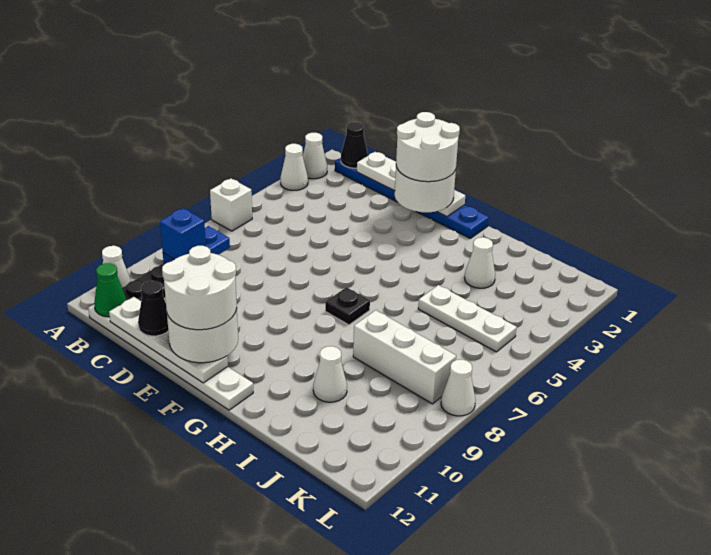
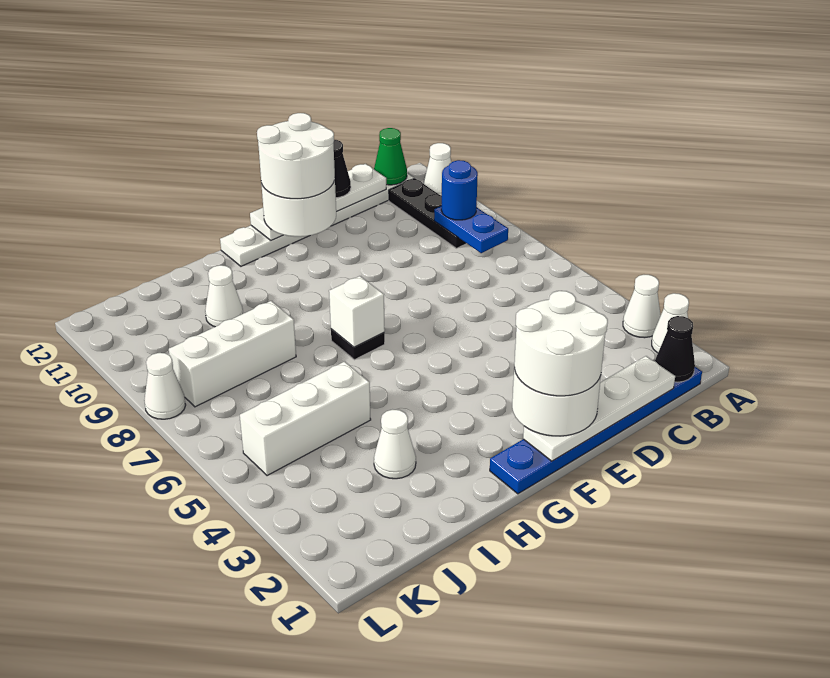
white 1x1 brick [210,179,252,231] -> white 1x1 brick moved to [329,276,385,347]
blue 1x1 brick [160,208,206,259] -> blue 1x1 round brick [441,160,478,220]
white 1x3 plate [418,285,517,352] -> white 1x3 brick [240,362,371,476]

